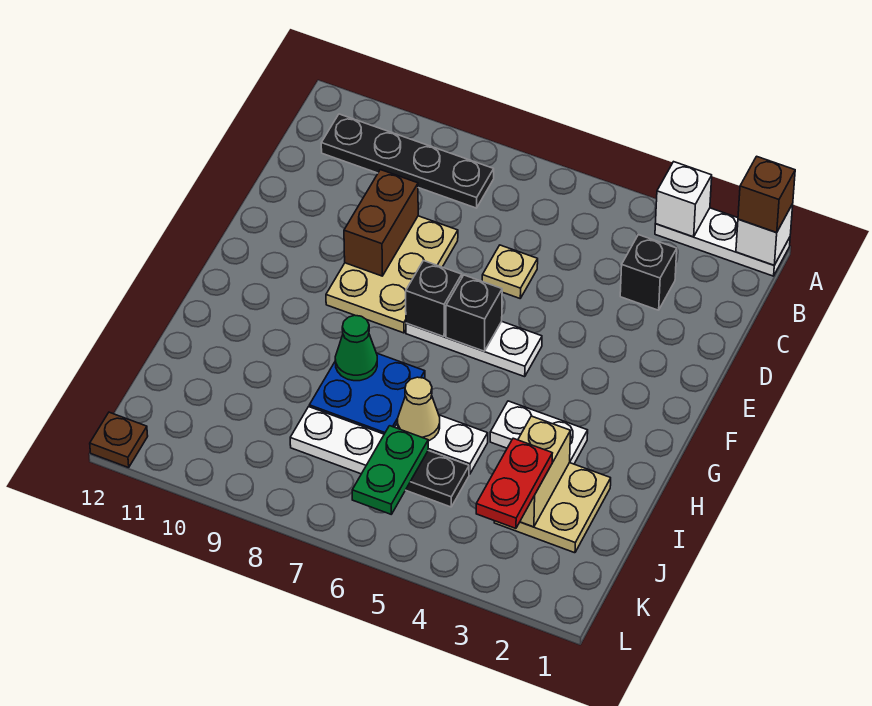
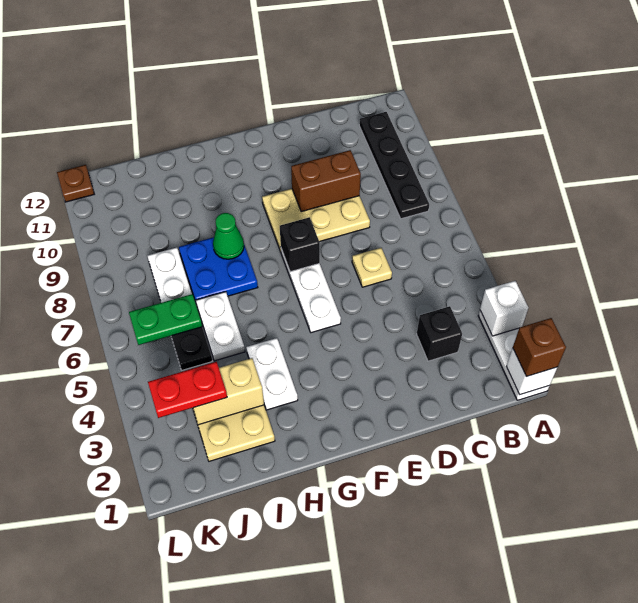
black 1x1 brick [446,275,502,351] -> none
tan 1x1 cone [397,377,440,441] -> none

